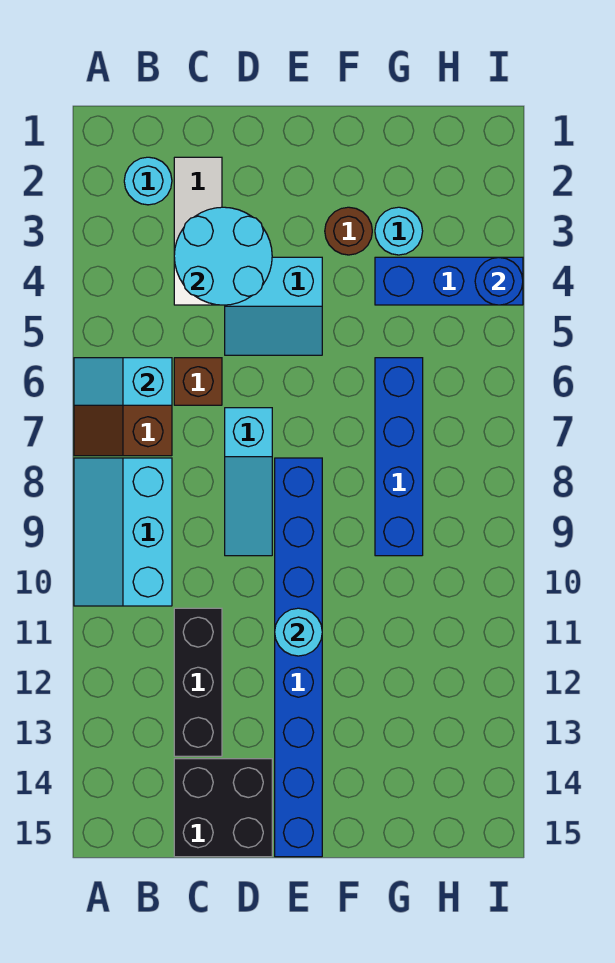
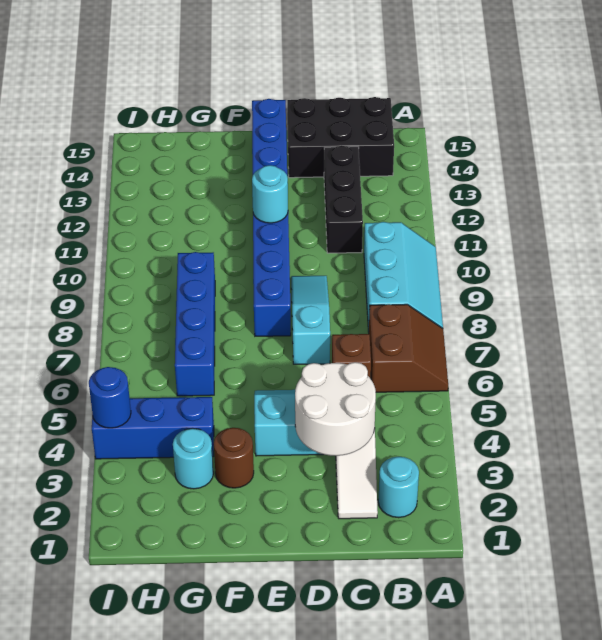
cyan 1x2 slope [74,358,172,405] -> none
cyan 2x2 round brick [174,207,272,305] -> white 2x2 round brick [295,362,376,456]
black 2x2 brick [174,759,272,857] -> black 2x3 brick [287,97,394,178]

